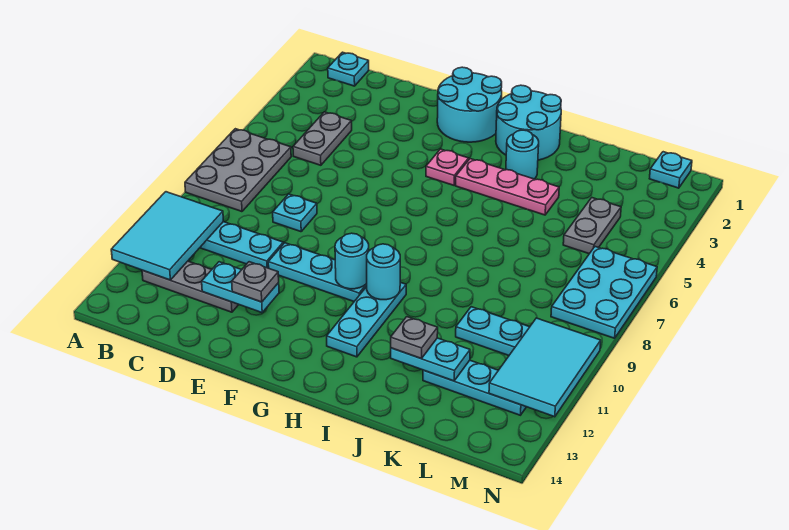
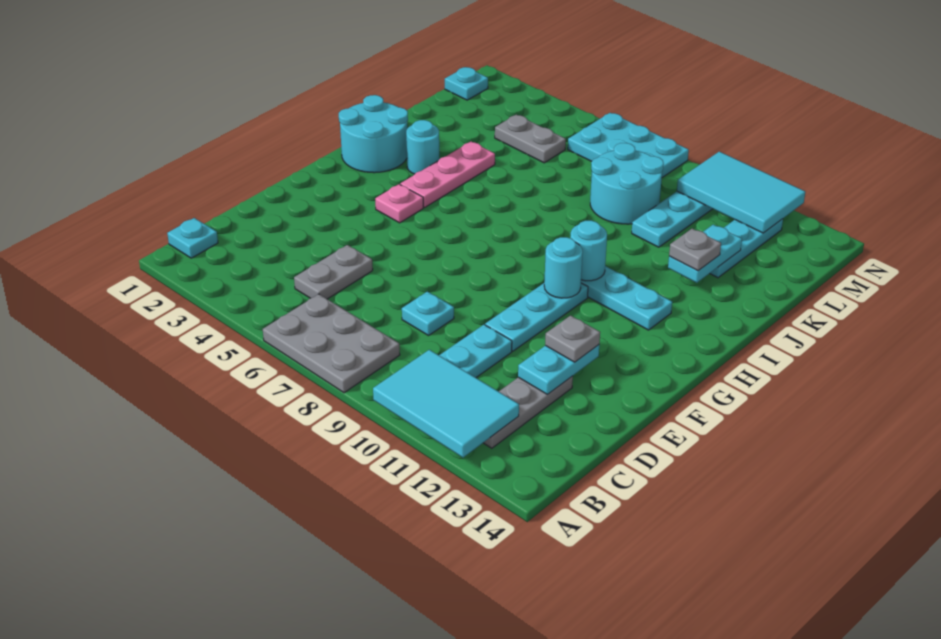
grey 1x2 plate [293,112,352,165] -> grey 1x2 plate turned to [294,245,373,299]
cyan 2x2 round brick [437,67,502,142] -> cyan 2x2 round brick moved to [590,143,664,224]

